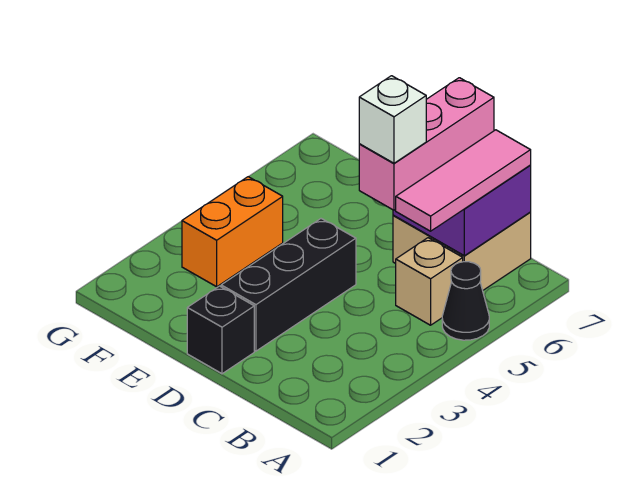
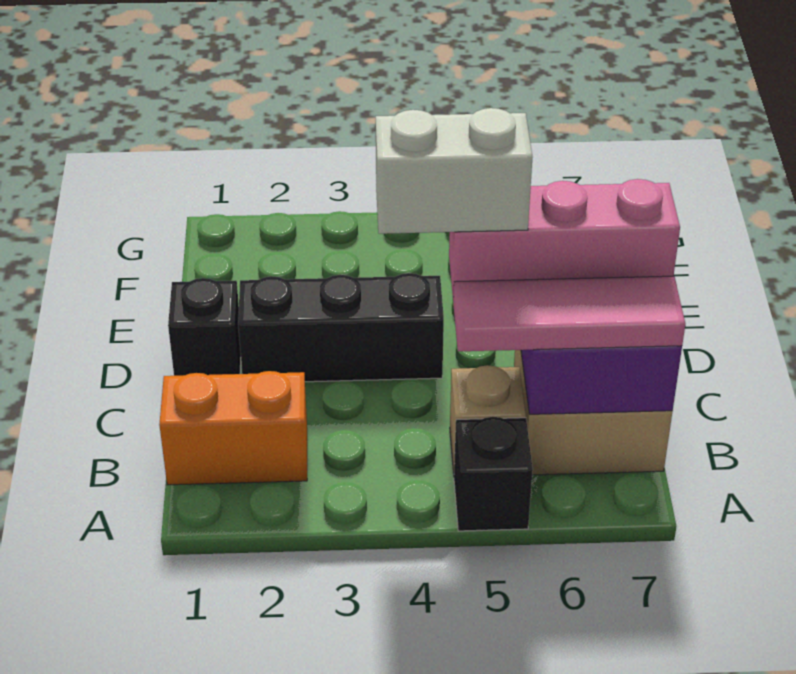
black 1x1 cone [442,262,489,340] -> black 1x1 brick [454,417,533,531]
white 1x1 brick [359,76,426,163] -> white 1x2 brick [376,108,533,234]
orange 1x2 brick [182,177,283,287] -> orange 1x2 brick moved to [159,371,307,485]

